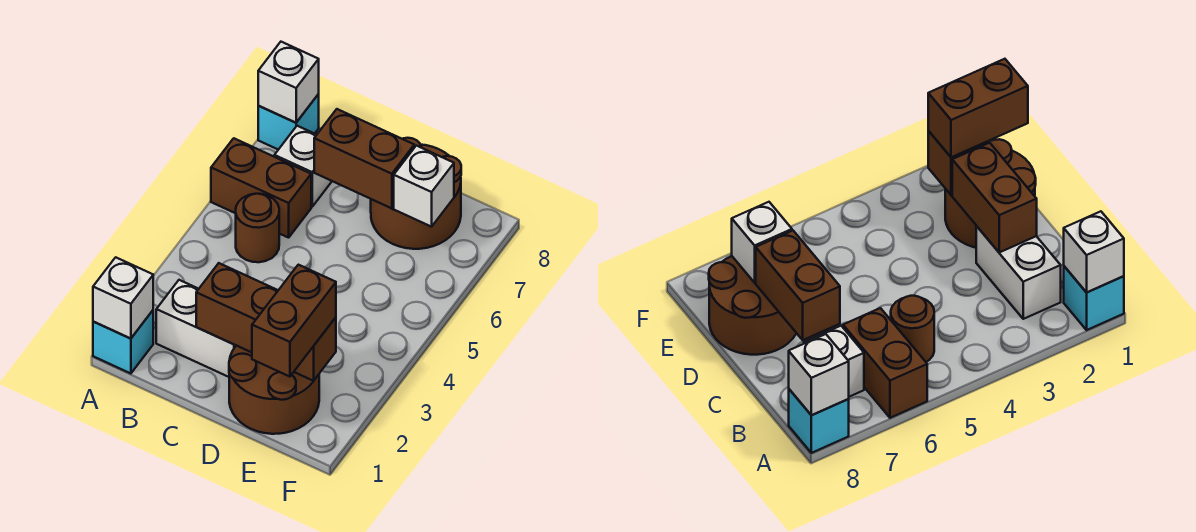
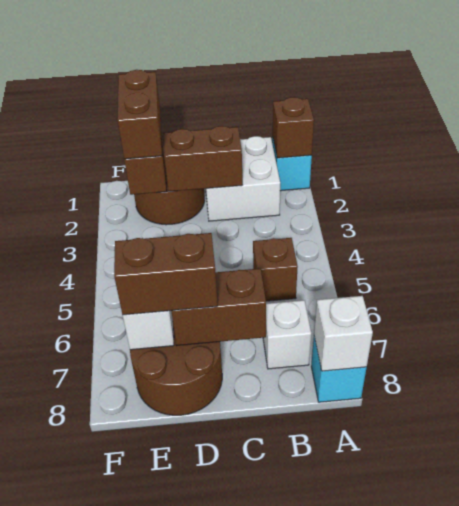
white 1x1 brick [93,257,153,339] -> brown 1x1 brick [273,97,314,158]
brown 1x2 brick [211,138,311,238] -> brown 1x2 brick moved to [114,233,218,315]
white 1x2 brick [156,280,236,377] -> white 2x2 brick [206,136,280,221]
brown 1x1 round brick [236,194,279,262] -> brown 1x1 brick [253,238,298,301]

